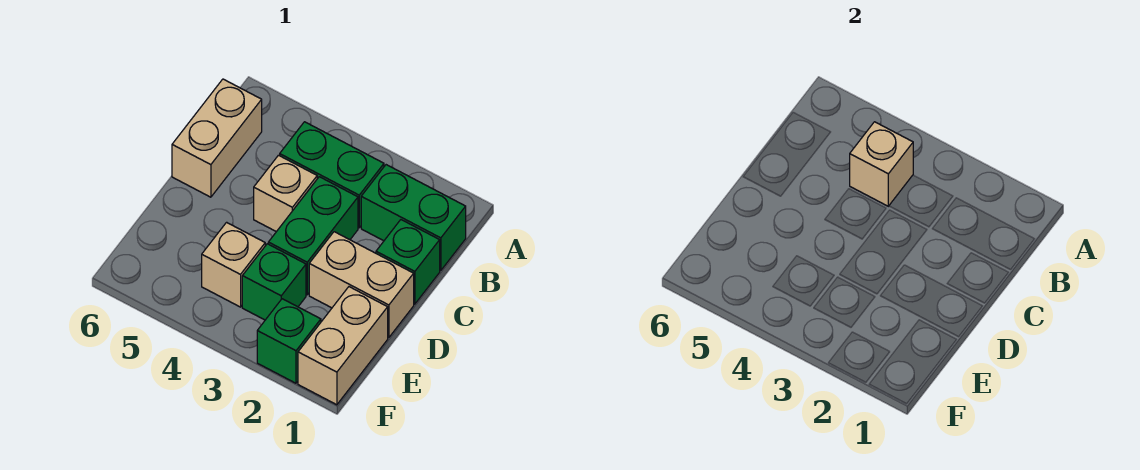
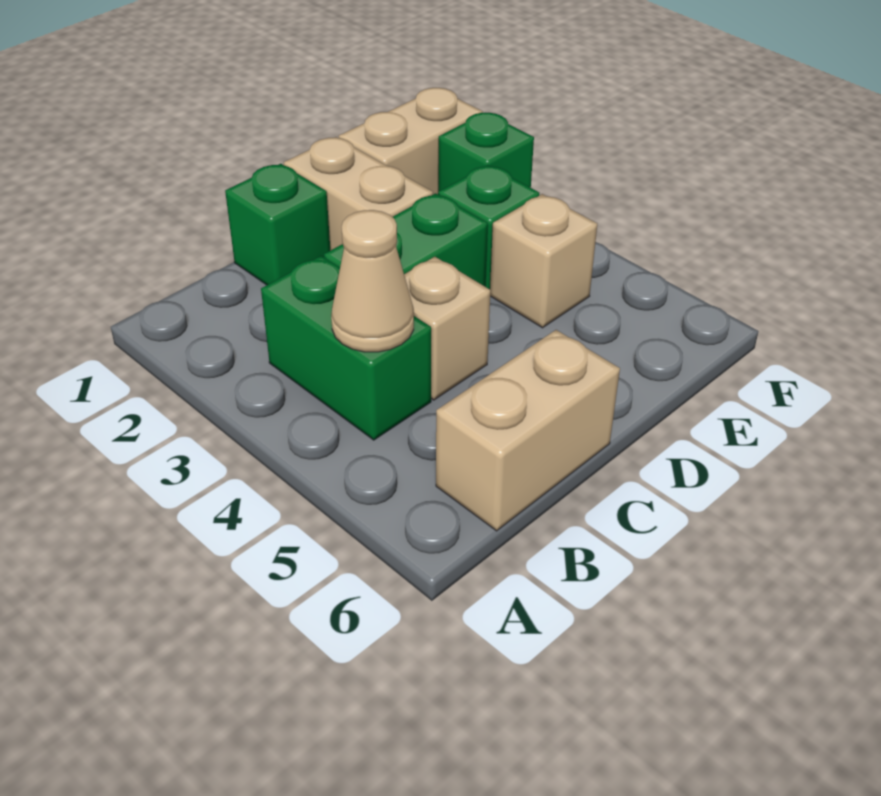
green 1x2 brick [361,165,466,271] -> none
tan 1x1 brick [850,122,913,206] -> tan 1x1 cone [331,210,414,352]

